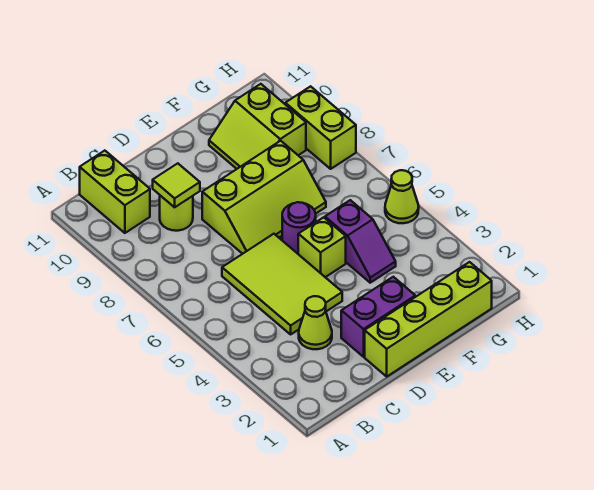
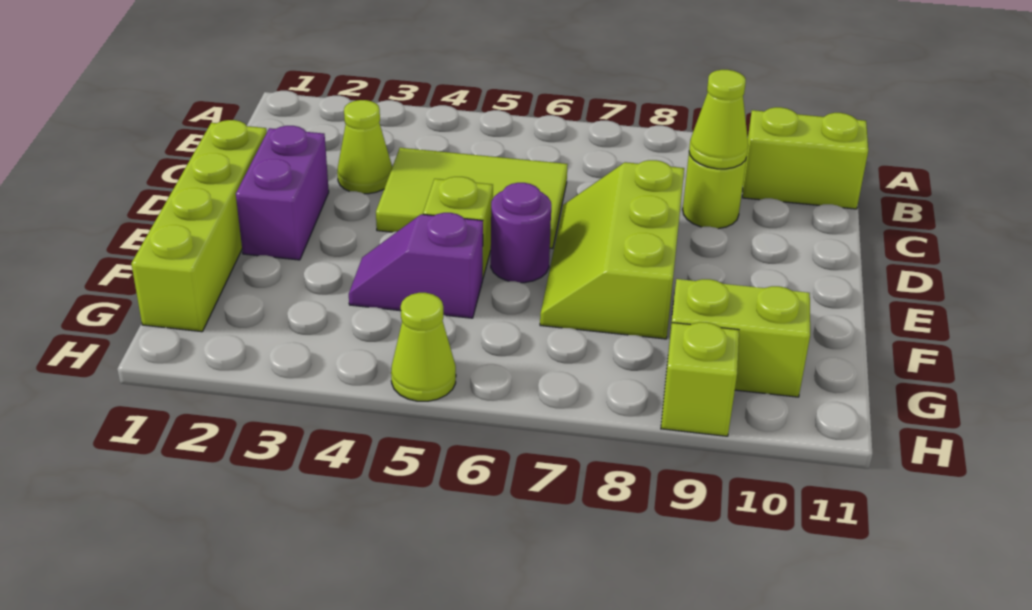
lime 1x1 tile [153,163,200,207] -> lime 1x1 cone [689,70,748,169]
lime 1x2 brick [285,86,356,169] -> lime 1x1 brick [661,322,739,436]

